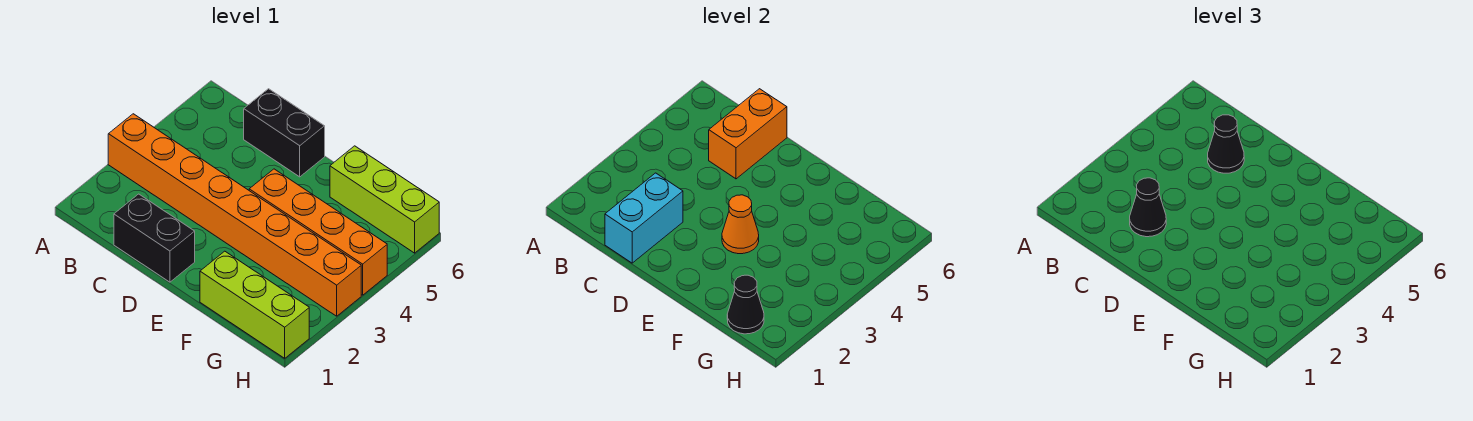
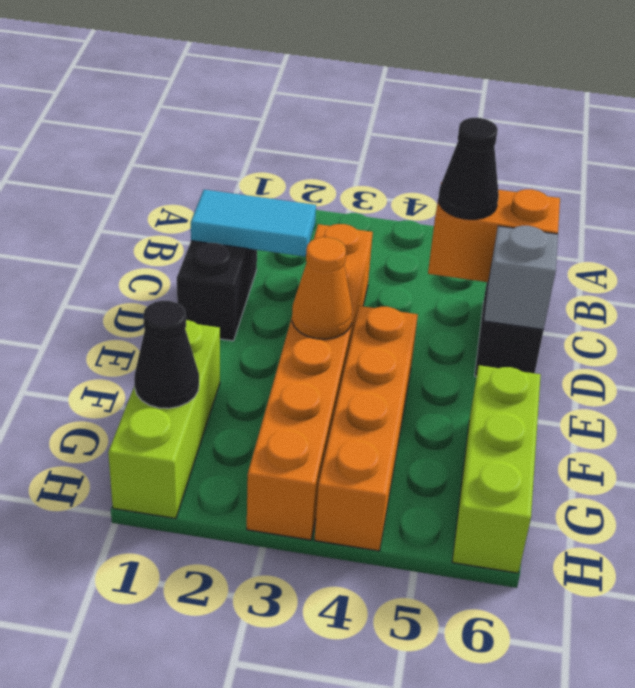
orange 1x8 brick [108,114,361,316] -> orange 1x6 brick [247,224,373,540]
cyan 1x2 brick [605,173,683,263] -> cyan 1x2 tile [191,190,316,257]
black 1x1 cone [1130,178,1166,237] -> none
none -> grey 1x1 brick [484,226,558,330]

